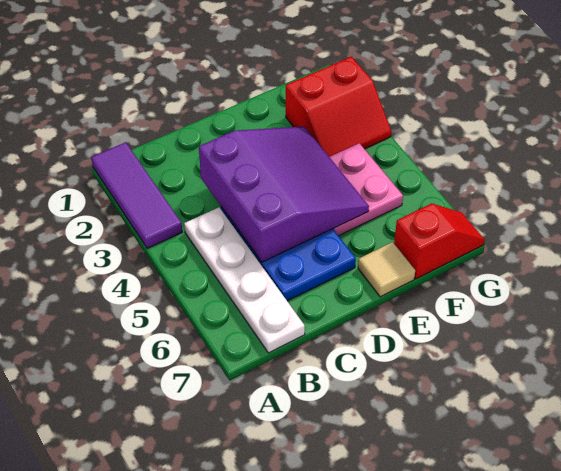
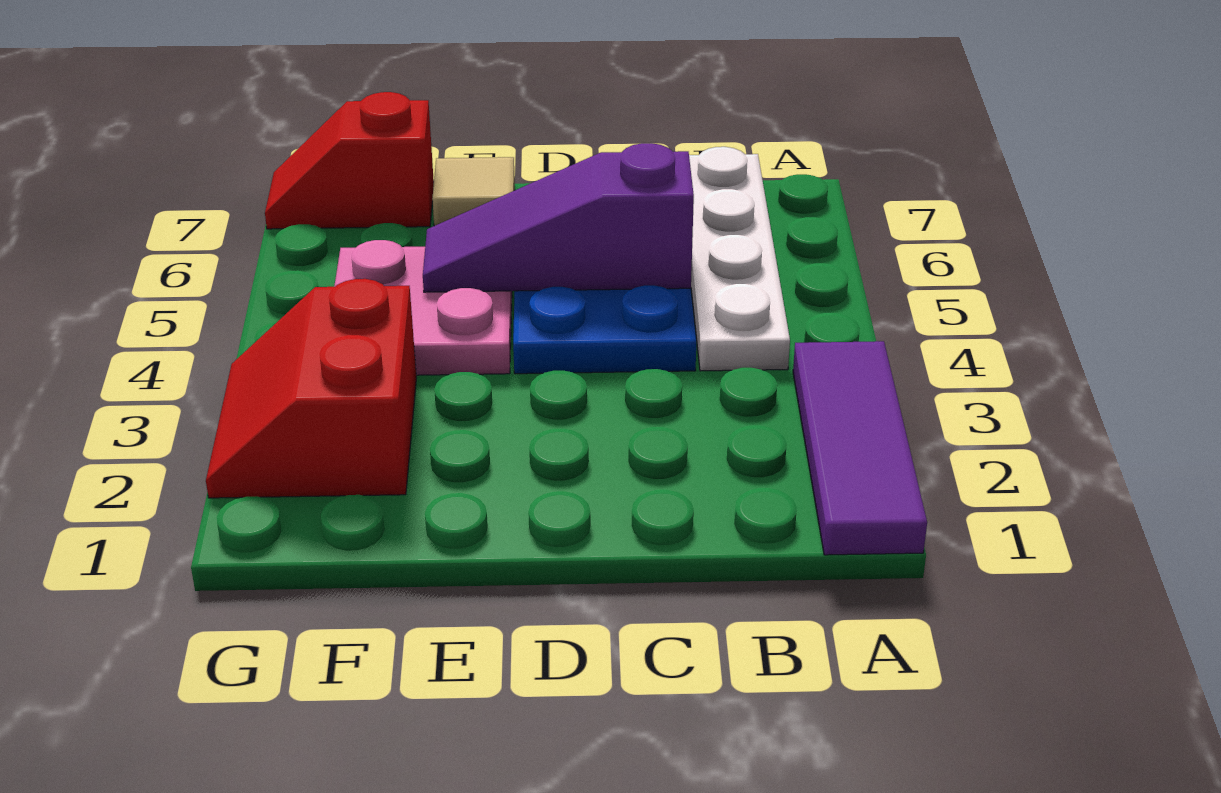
purple 3x3 slope [199,126,369,262] -> purple 1x3 slope [423,143,694,292]
red 2x2 slope [286,57,391,157] -> red 2x2 slope turned to [206,279,416,498]

